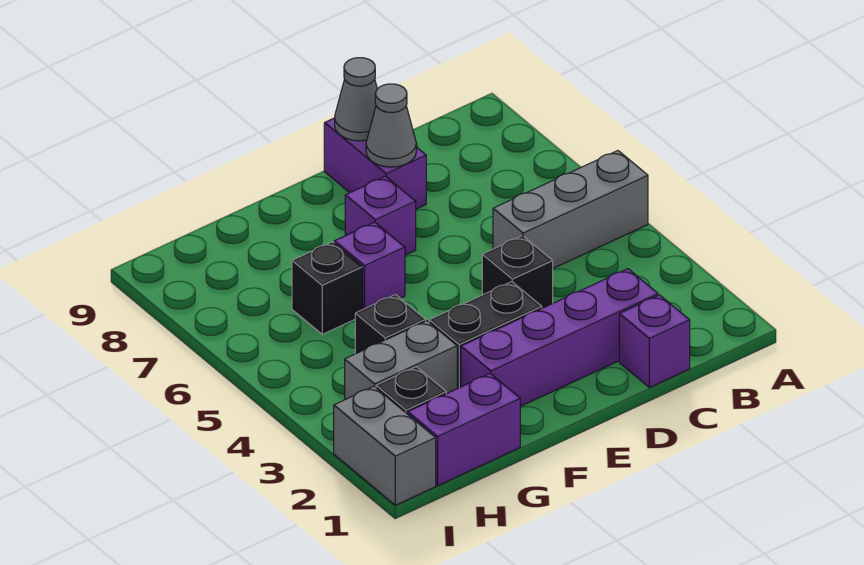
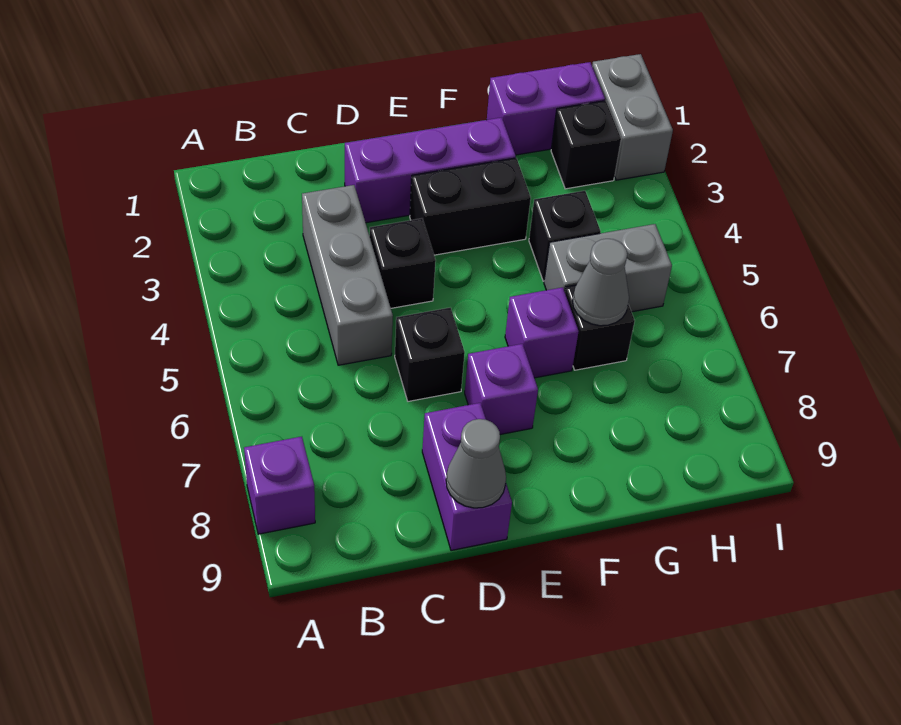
grey 1x3 brick [493,151,648,268] -> grey 1x3 brick turned to [302,185,393,365]
purple 1x1 brick [619,295,690,388] -> purple 1x1 brick moved to [244,437,315,534]
purple 1x4 brick [461,269,658,407] -> purple 1x3 brick [345,118,516,223]
none -> black 1x1 brick [395,308,465,401]
grey 1x1 cone [366,84,416,167] -> grey 1x1 cone moved to [572,239,629,326]
grey 1x2 brick [345,321,457,400] -> grey 1x2 brick moved to [544,224,672,312]

